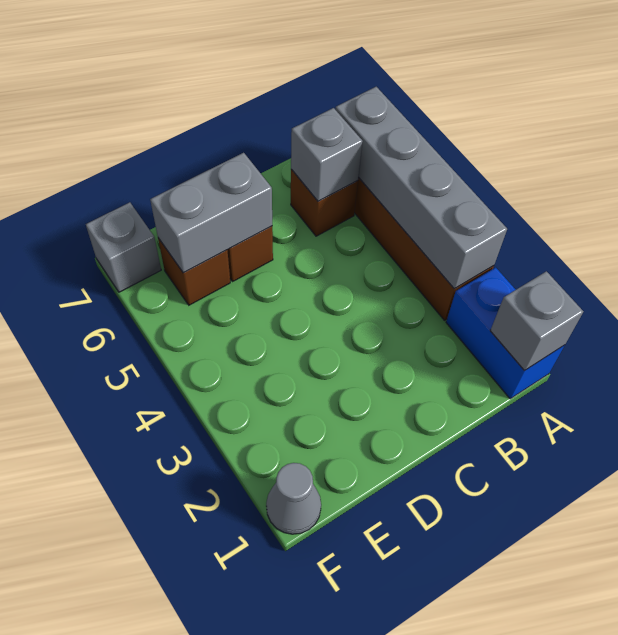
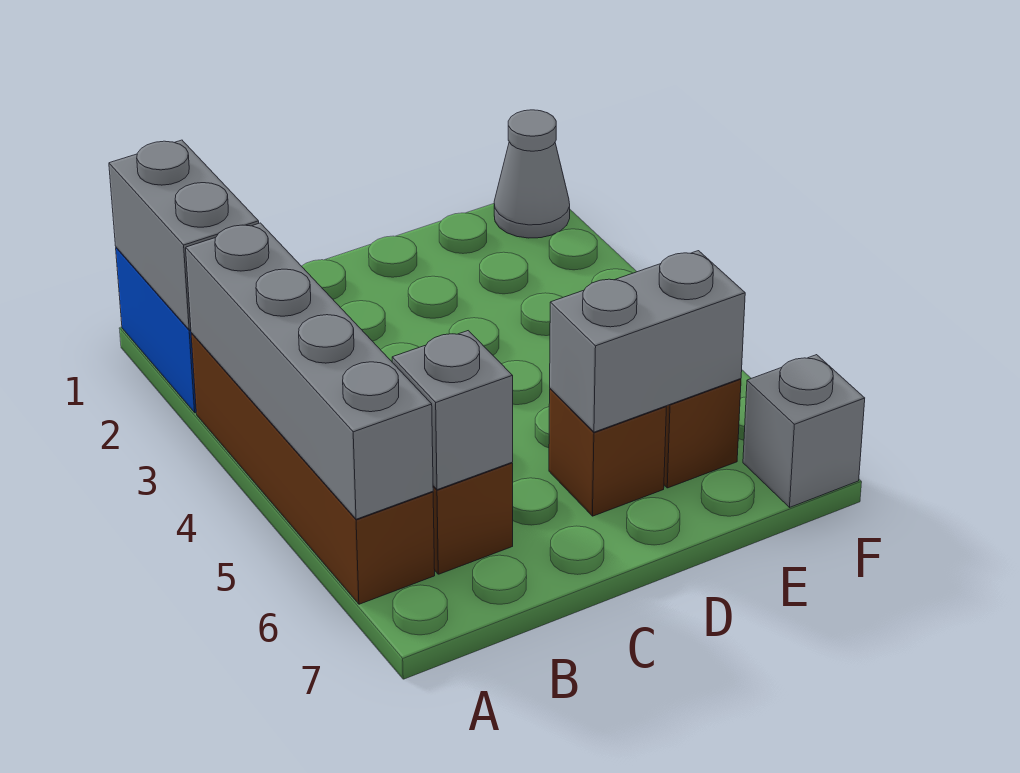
grey 1x1 brick [490,271,584,370] -> grey 1x2 brick [109,140,259,330]

